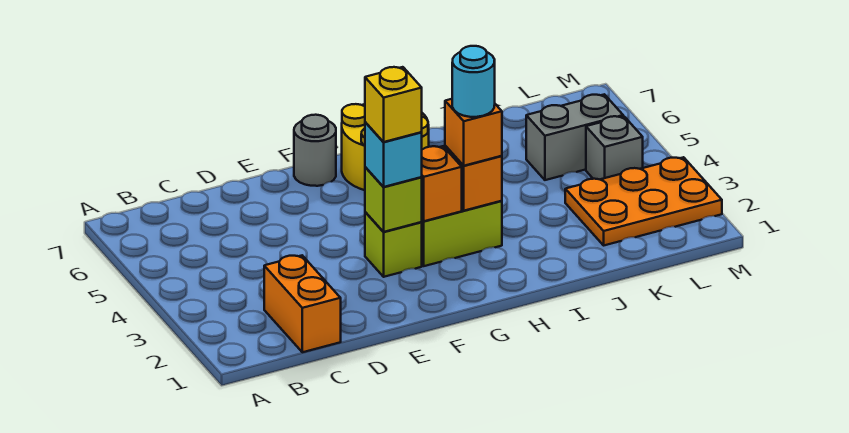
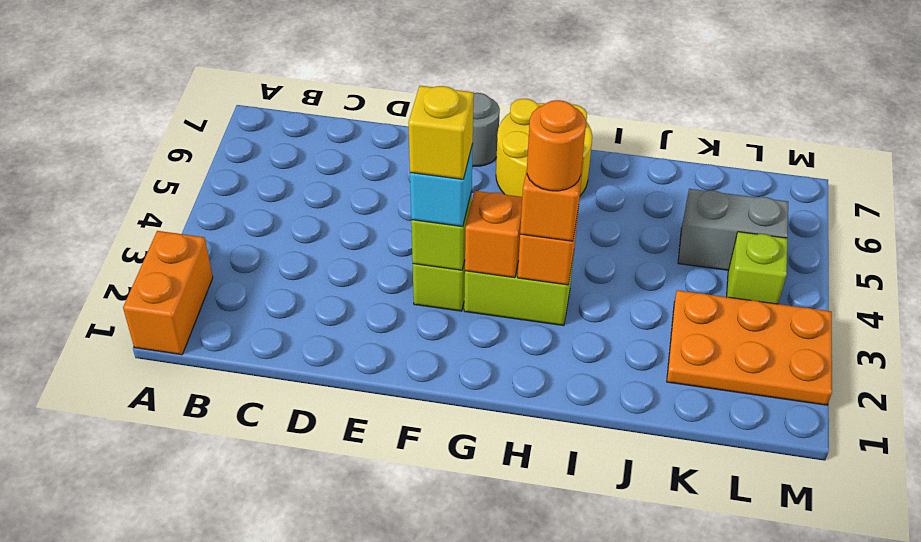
orange 1x2 brick [264,256,341,352] -> orange 1x2 brick moved to [123,231,213,355]
cyan 1x1 round brick [452,46,495,117] -> orange 1x1 round brick [527,100,586,191]
grey 1x1 brick [586,116,643,179] -> lime 1x1 brick [727,232,787,304]

